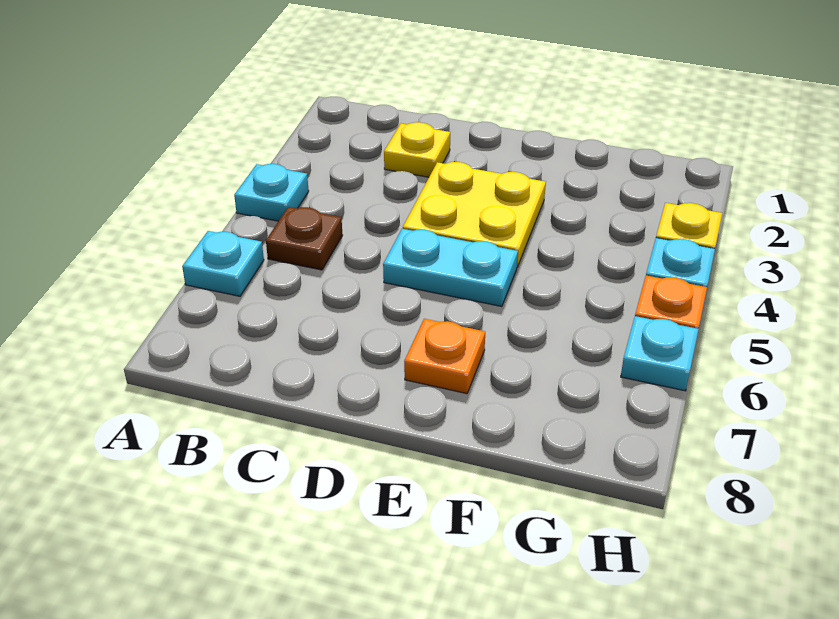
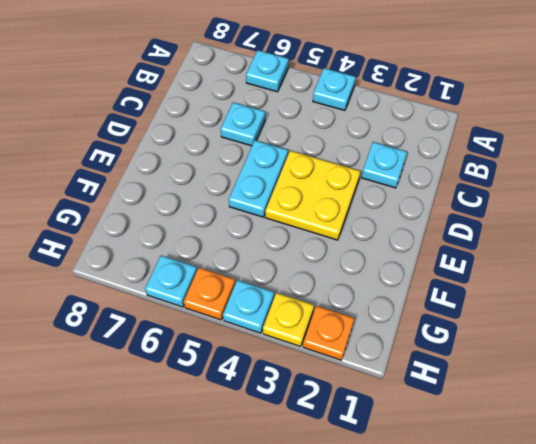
brown 1x1 plate [266,207,343,270] -> none
yellow 1x1 plate [384,122,450,177] -> cyan 1x1 plate [361,142,407,188]
none -> cyan 1x1 plate [221,102,265,146]
orange 1x1 plate [404,319,485,394] -> orange 1x1 plate moved to [303,306,355,360]

